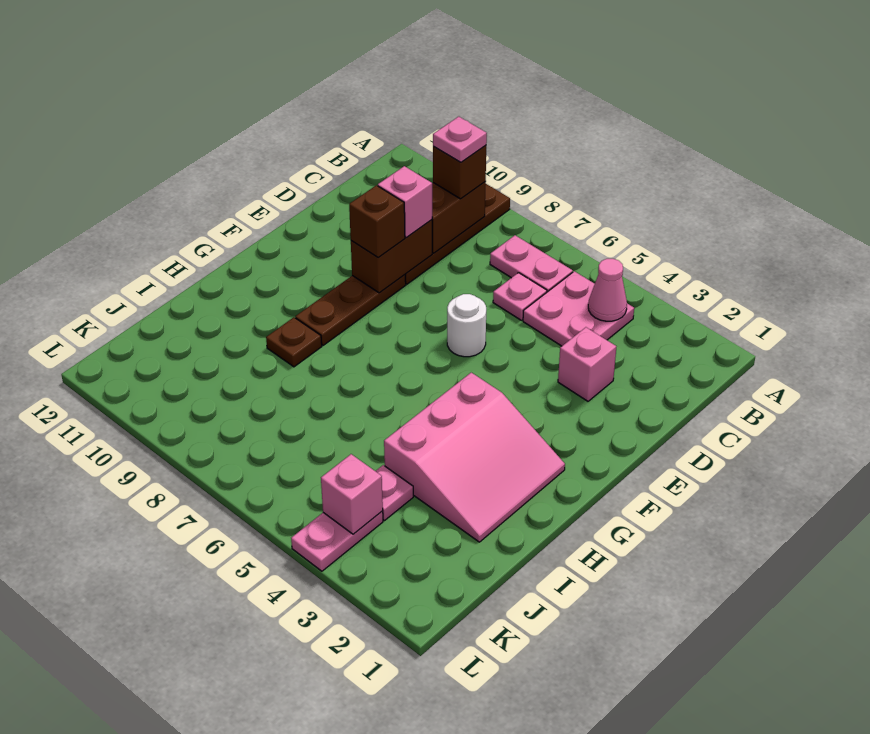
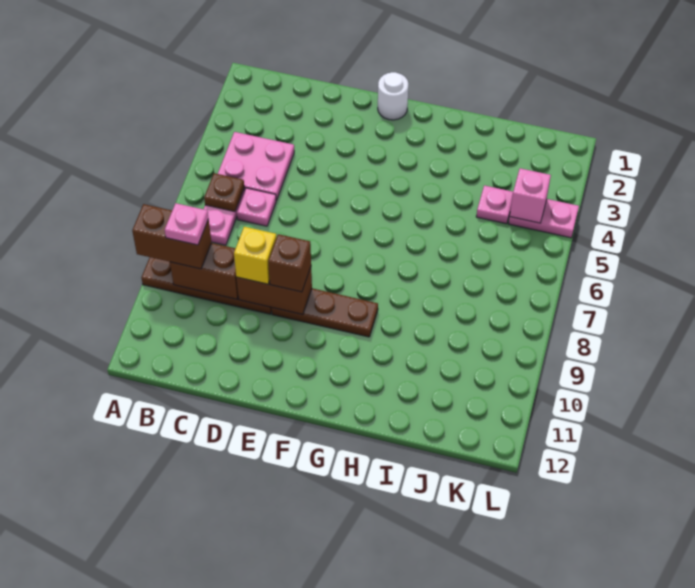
pink 1x1 cone [588,259,627,321] -> none
brown 1x1 brick [433,145,486,199] -> brown 1x2 brick [132,204,212,269]
pink 1x1 brick [558,327,616,401] -> none
pink 1x1 brick [378,166,432,238] -> yellow 1x1 brick [234,227,277,284]
white 1x1 round brick [447,294,486,357] -> white 1x1 round brick moved to [378,72,409,120]
pink 3x3 slope [384,373,565,542] -> none
brown 1x1 plate [266,317,322,367] -> brown 1x1 plate moved to [204,173,244,212]

